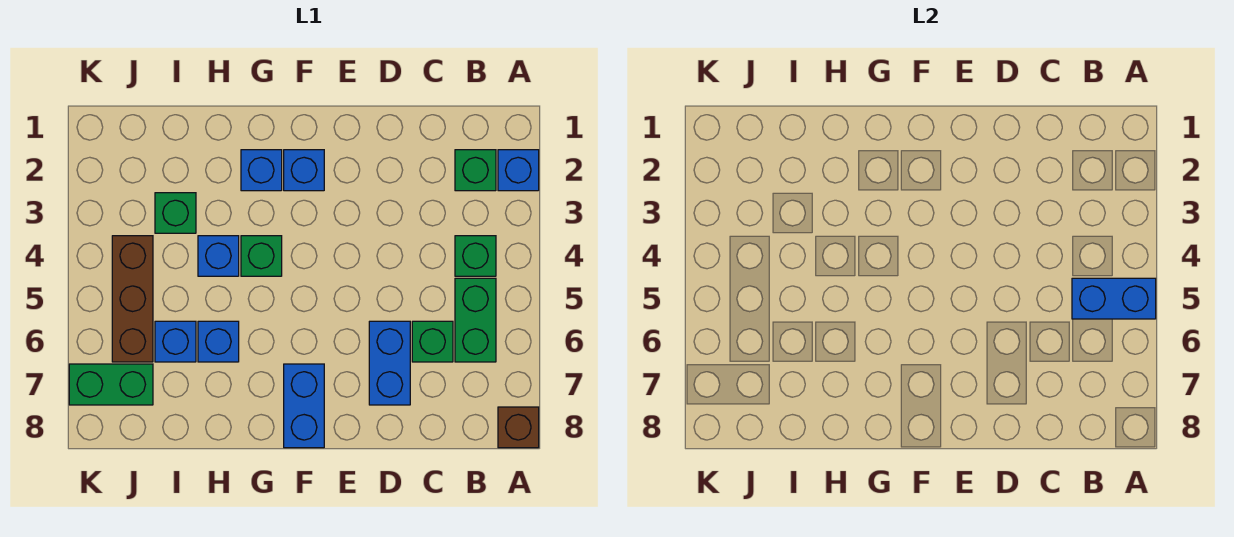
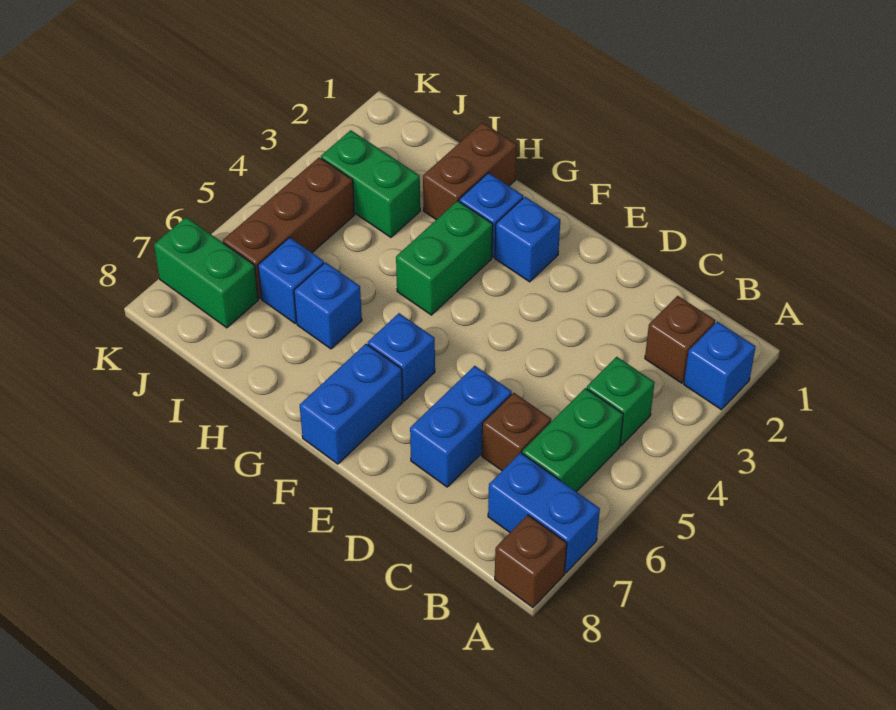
blue 1x2 brick [1072,278,1156,319] -> blue 1x2 brick moved to [488,453,600,573]
green 1x1 brick [455,150,496,191] -> brown 1x1 brick [645,296,715,383]
green 1x1 brick [412,321,453,362] -> brown 1x1 brick [482,393,551,471]
green 1x1 brick [241,236,282,276] -> green 1x2 brick [396,201,493,315]
none -> brown 1x2 brick [423,122,517,220]
blue 1x1 brick [198,236,239,276] -> blue 1x1 brick moved to [368,313,435,401]
green 1x1 brick [155,193,196,233] -> green 1x2 brick [321,130,420,237]

